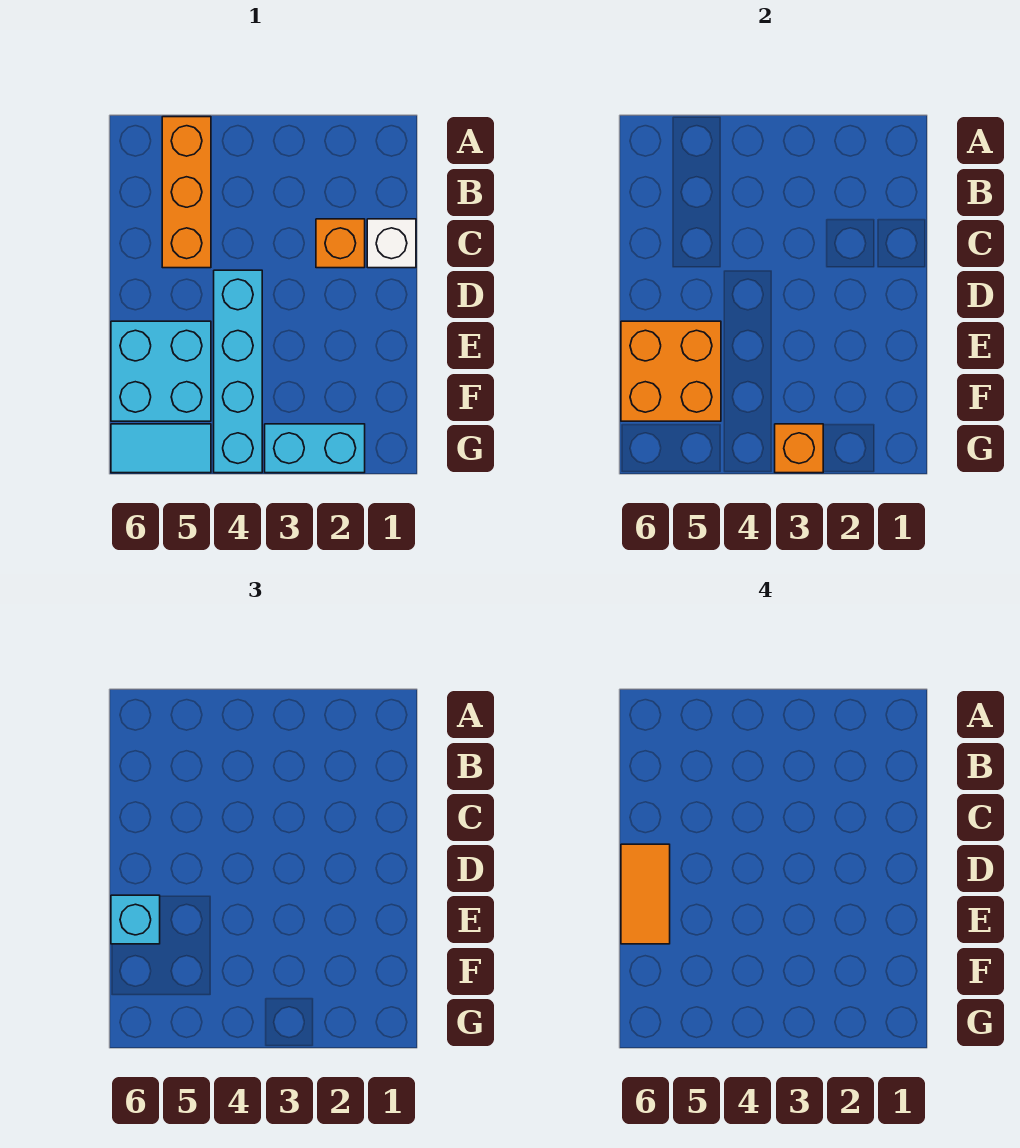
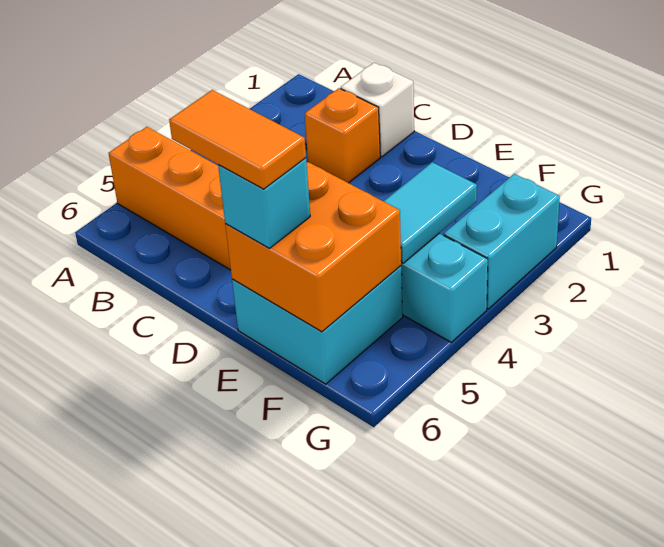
orange 1x1 brick [775,424,823,473] -> none
cyan 1x2 tile [111,424,211,473] -> cyan 1x2 tile moved to [384,162,477,263]

